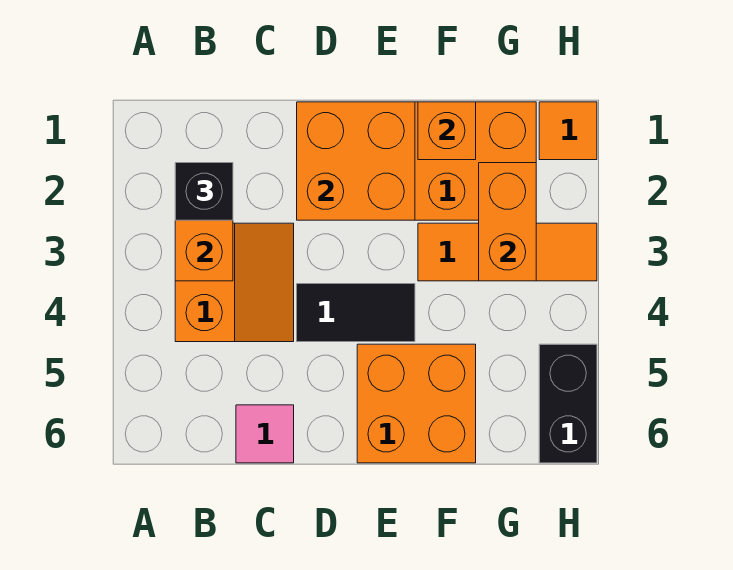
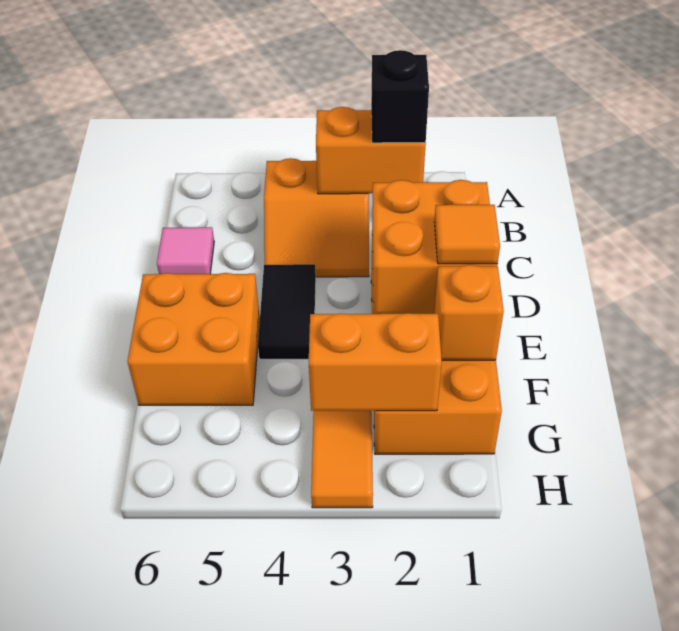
orange 1x1 tile [539,102,597,160] -> orange 1x1 tile moved to [434,205,500,264]
black 1x2 brick [539,344,597,463] -> none

